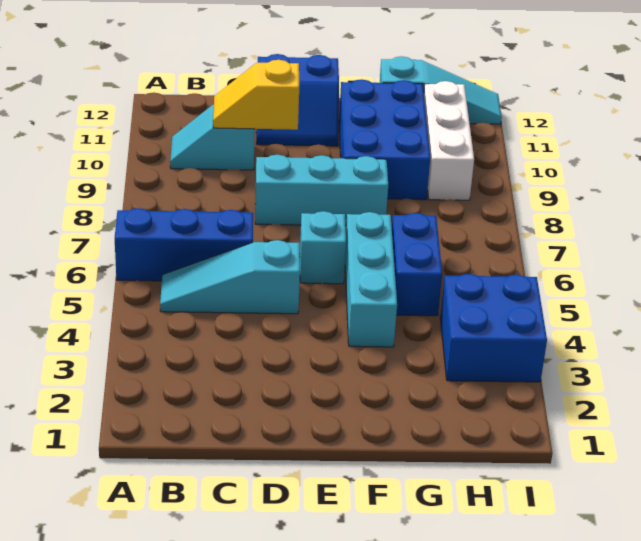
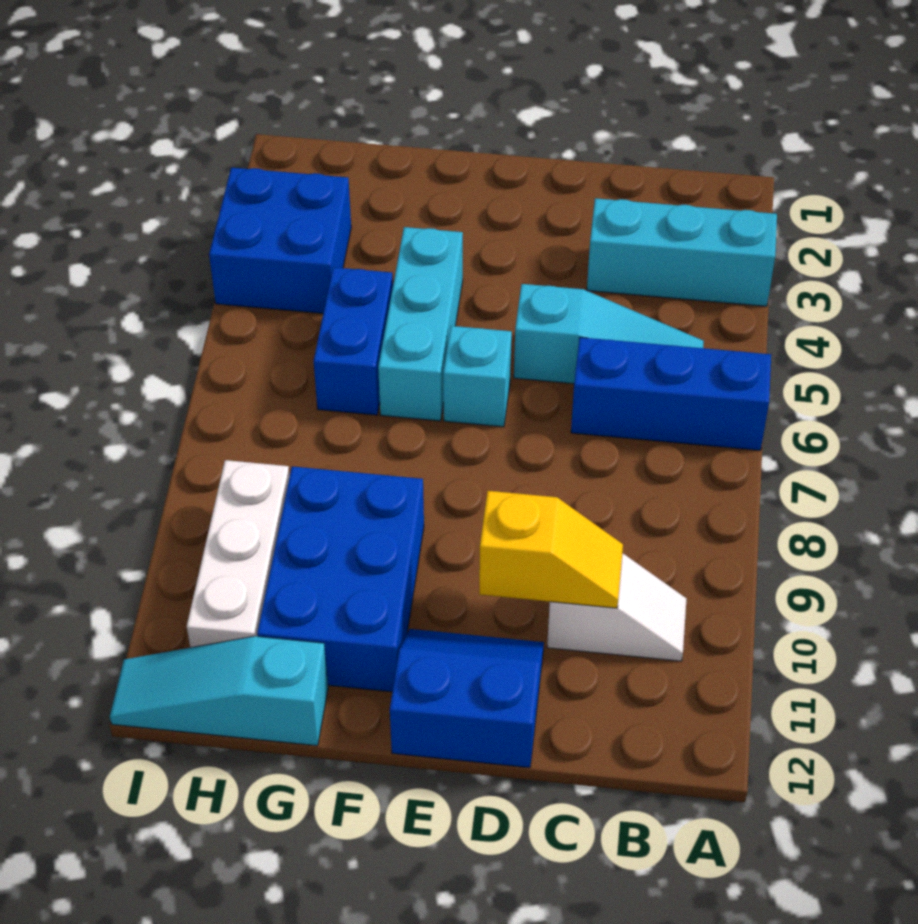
cyan 1x2 slope [170,104,255,170] -> white 1x2 slope [547,554,687,661]
cyan 1x3 brick [255,155,388,226] -> cyan 1x3 brick moved to [587,198,777,306]

